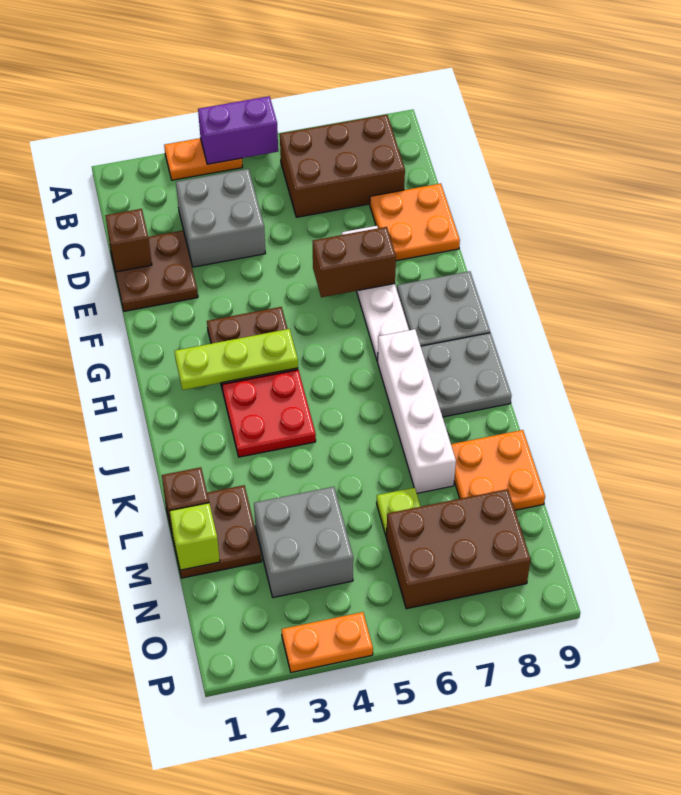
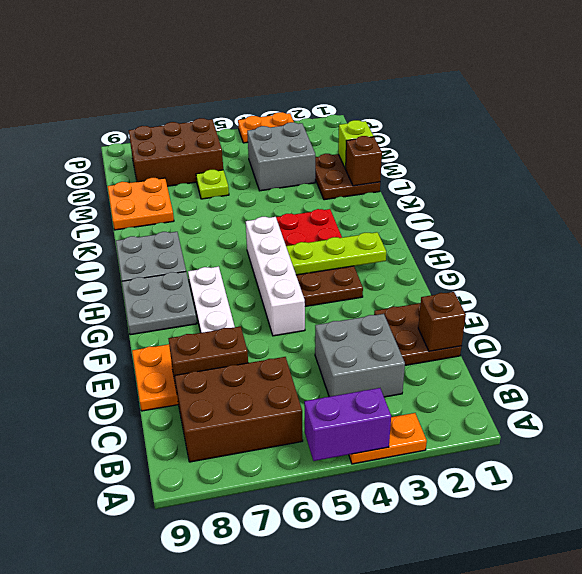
brown 1x2 brick [313,227,396,297] -> brown 1x2 brick moved to [168,326,248,391]
white 1x4 brick [378,329,456,493] -> white 1x4 brick moved to [246,217,305,336]

